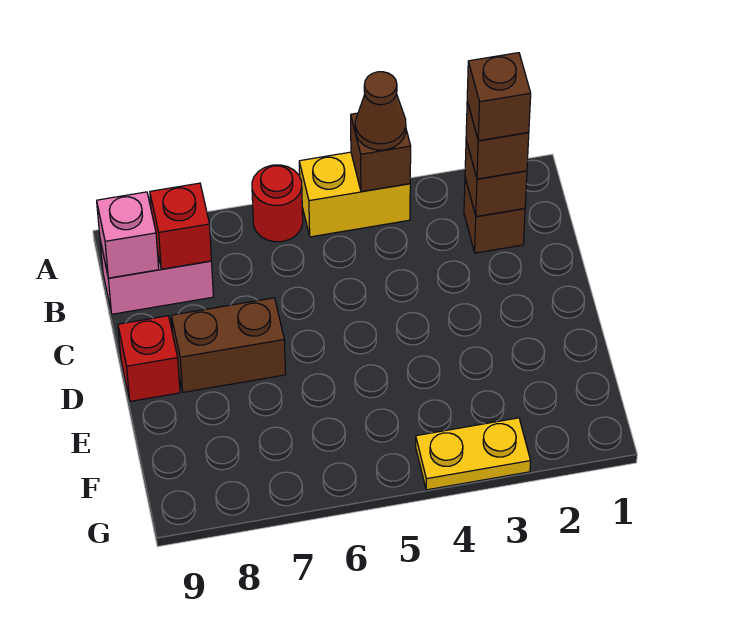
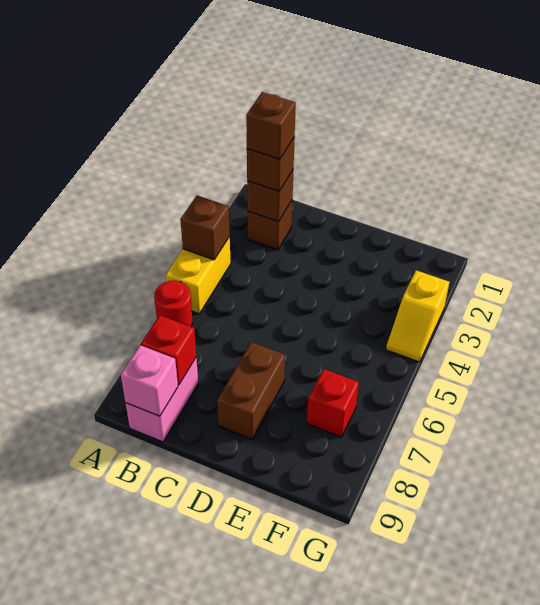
brown 1x1 cone [355,72,406,150] -> none
red 1x1 brick [118,316,180,401] -> red 1x1 brick moved to [307,369,359,437]
yellow 1x2 plate [416,418,531,490] -> yellow 1x2 slope [386,270,449,362]

